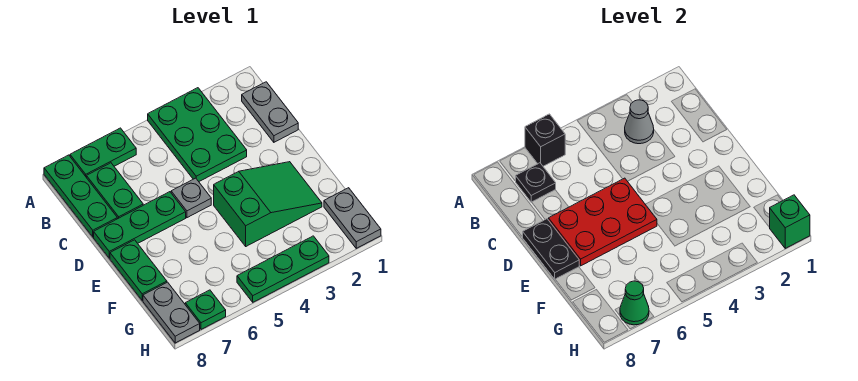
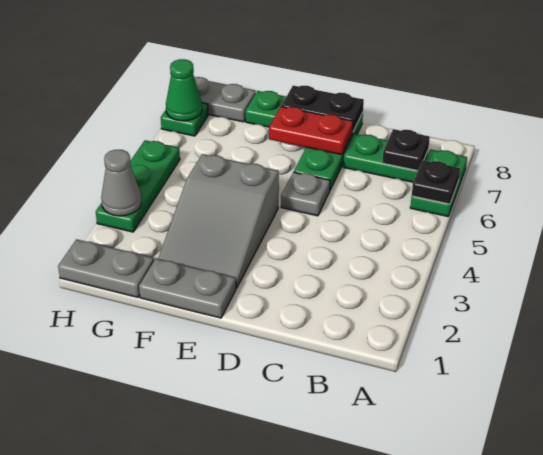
green 2x3 plate [148,88,247,181] -> none
black 1x1 brick [525,114,565,166] -> black 1x1 plate [412,160,460,204]
green 1x3 plate [44,155,117,237] -> none
grey 1x2 plate [242,82,298,142] -> grey 1x2 plate moved to [139,258,236,318]
grey 1x1 cone [625,100,654,144] -> grey 1x1 cone moved to [101,150,142,216]
red 2x3 plate [548,178,657,266] -> red 1x2 plate [269,107,353,155]
green 2x3 slope [214,162,322,246] -> grey 2x3 slope [158,154,279,288]
green 1x1 brick [769,195,810,248] -> none

